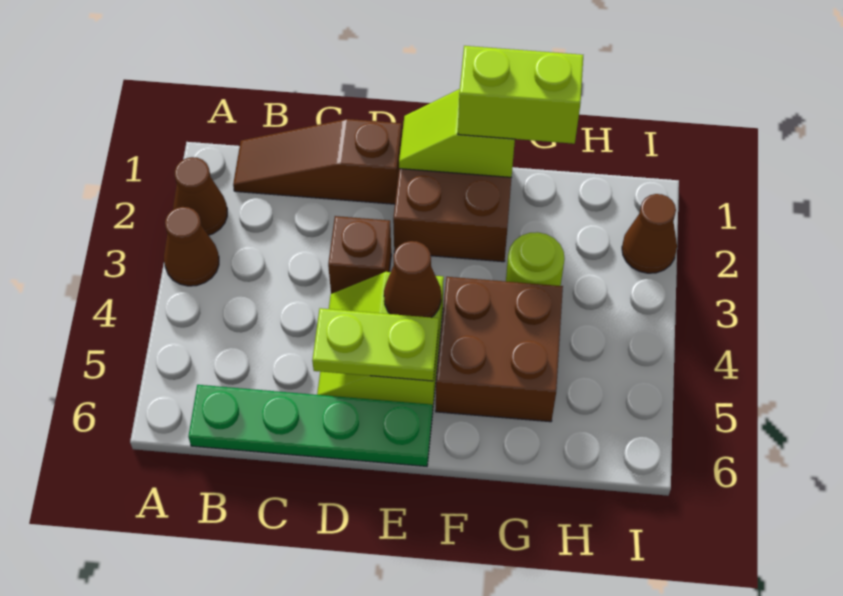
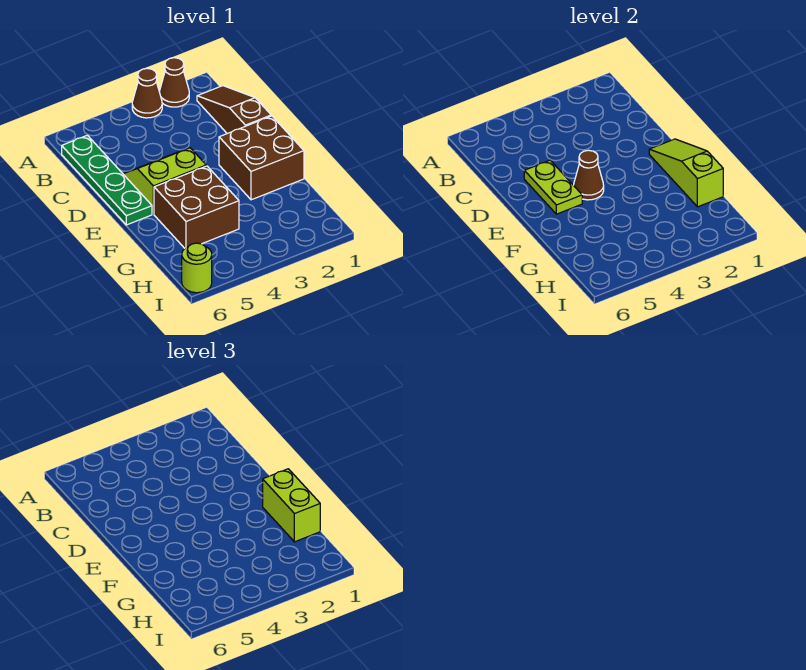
brown 1x1 brick [328,216,391,294] -> none
lime 1x2 slope [399,89,515,177] -> lime 1x3 slope [649,139,723,207]
lime 1x1 round brick [506,232,565,286] -> lime 1x1 round brick moved to [182,243,212,293]
brown 1x1 cone [622,194,677,273] -> none

